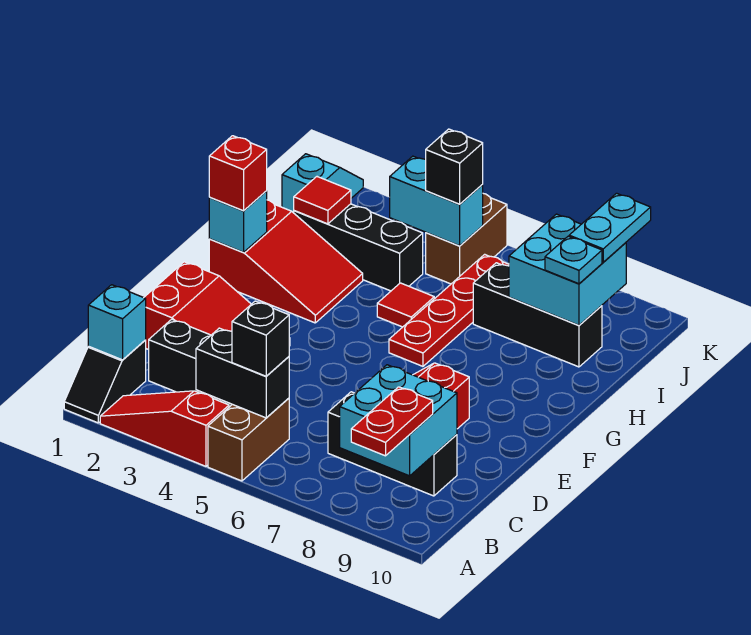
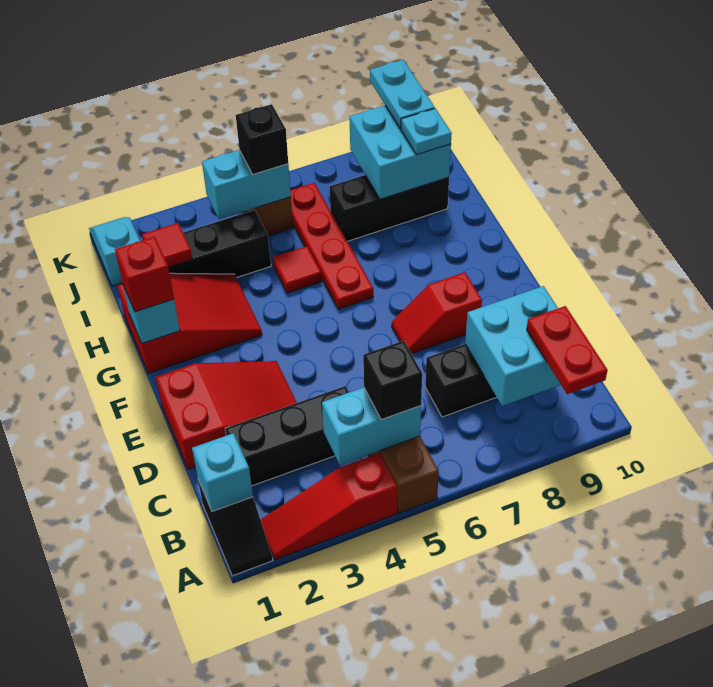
black 1x2 brick [196,328,289,418] -> cyan 1x2 brick [322,387,421,465]

